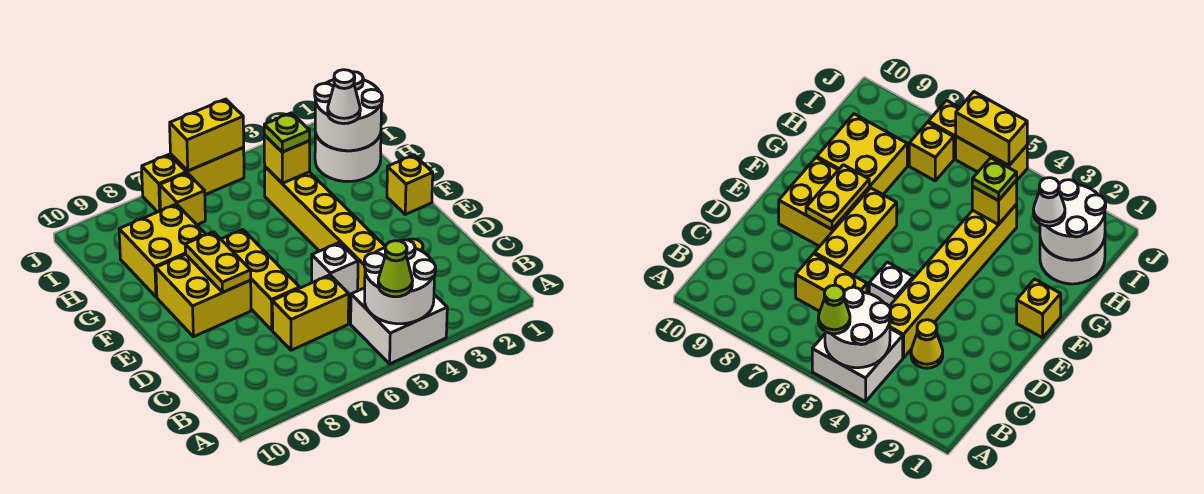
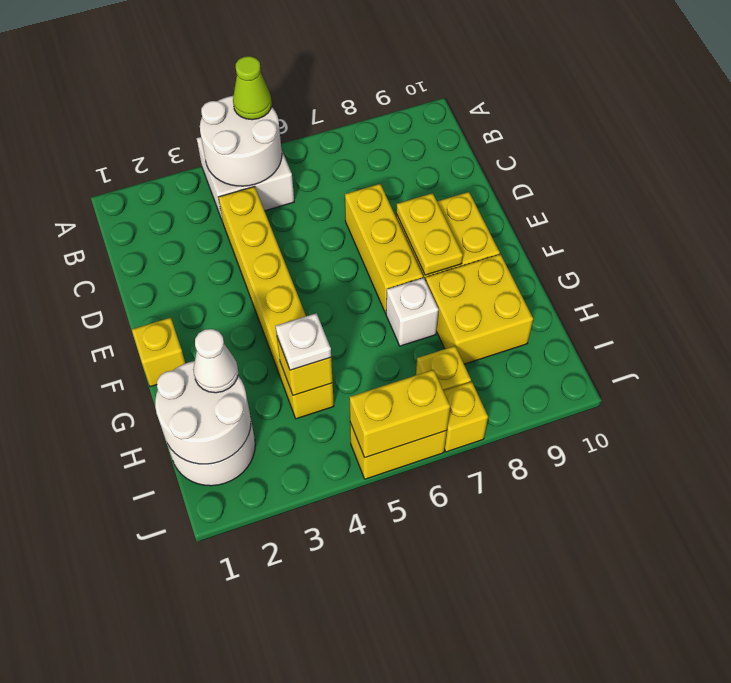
yellow 1x1 cone [911,320,943,368] -> none
yellow 1x2 brick [272,275,349,350] -> none
white 1x1 brick [312,242,358,295] -> white 1x1 brick moved to [386,278,439,346]
lime 1x1 plate [264,113,310,152] -> white 1x1 plate [276,313,331,370]

